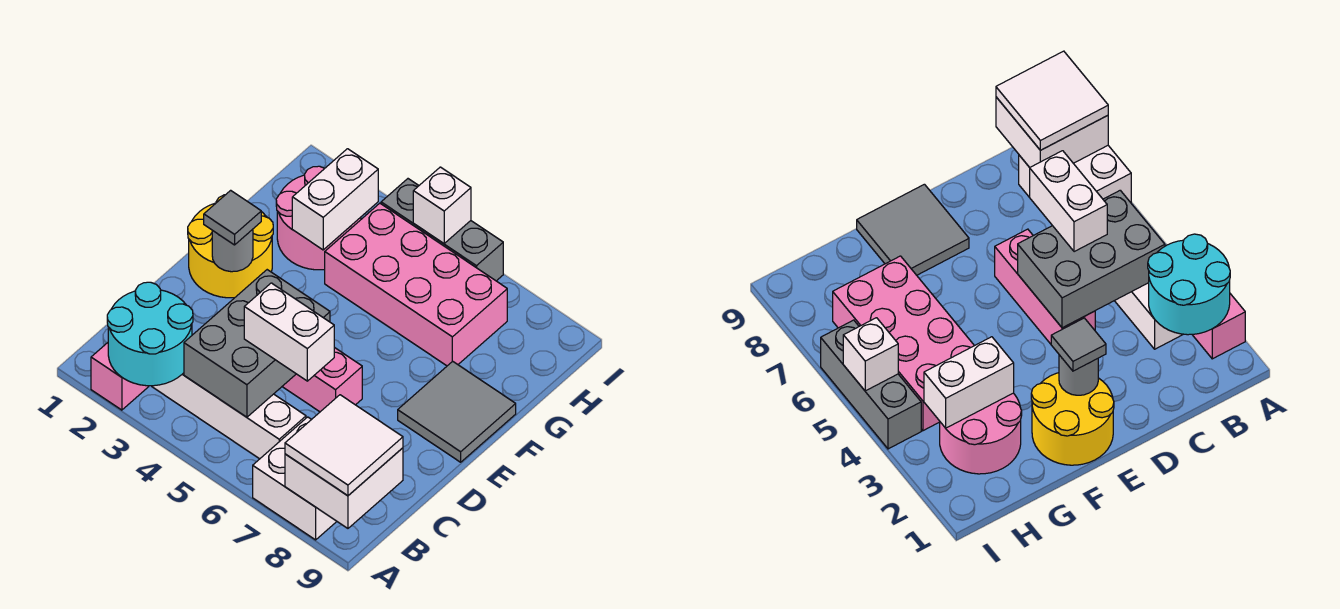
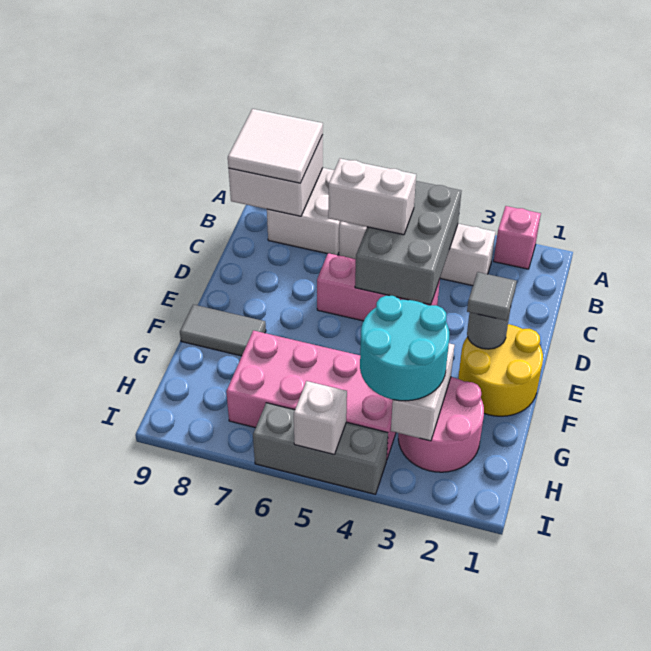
cyan 2x2 round brick [107,282,193,386] -> cyan 2x2 round brick moved to [360,295,449,401]
grey 2x2 tile [398,361,516,462] -> grey 1x2 tile [180,305,266,356]

